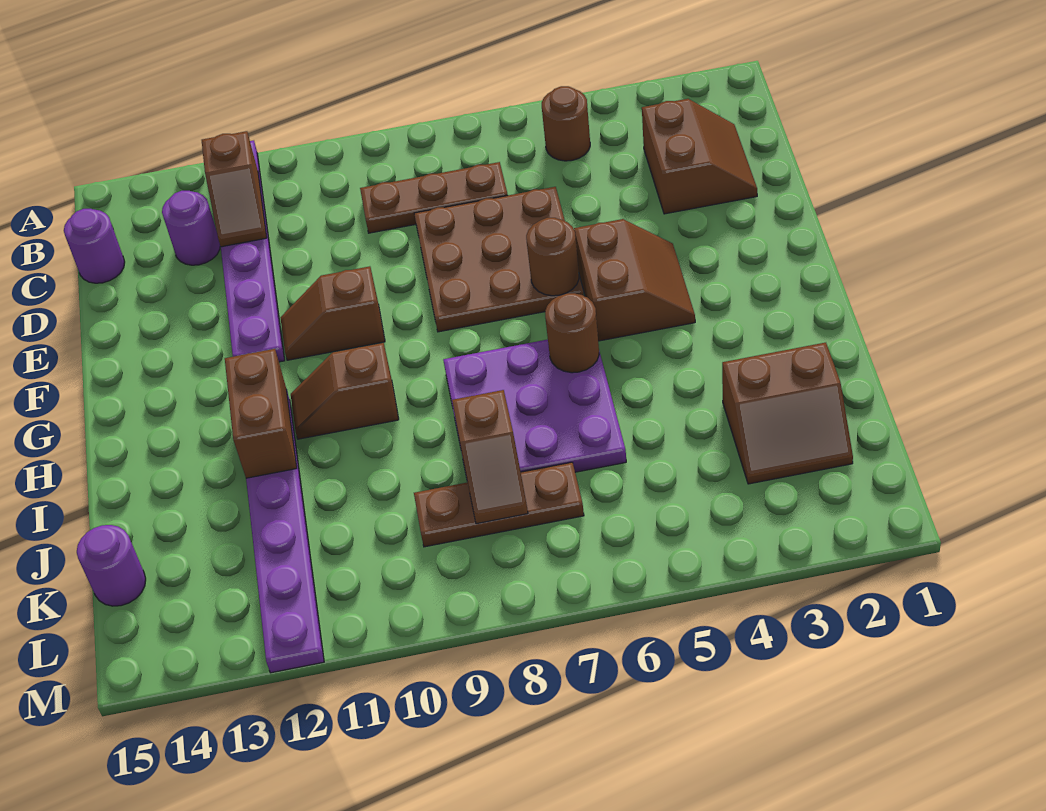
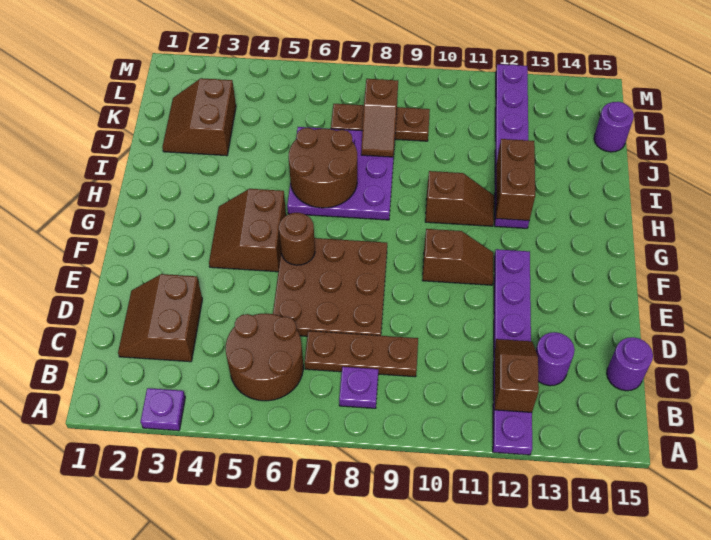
none -> purple 1x1 plate [141,388,185,431]
brown 1x1 round brick [542,86,590,161] -> brown 2x2 round brick [226,314,303,401]
none -> purple 1x1 plate [339,367,378,408]
brown 1x1 round brick [545,293,599,373] -> brown 2x2 round brick [289,128,357,208]
brown 2x2 slope [722,343,853,484] -> brown 2x2 slope turned to [162,78,236,156]
brown 1x2 slope [452,390,528,524] -> brown 1x2 slope turned to [361,79,398,157]

